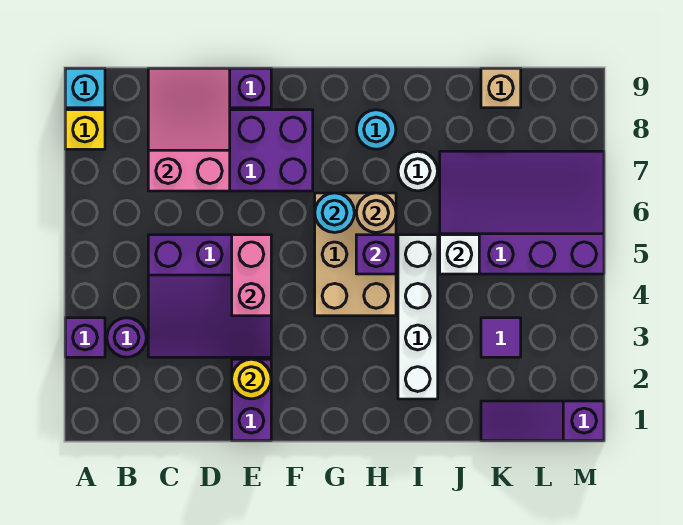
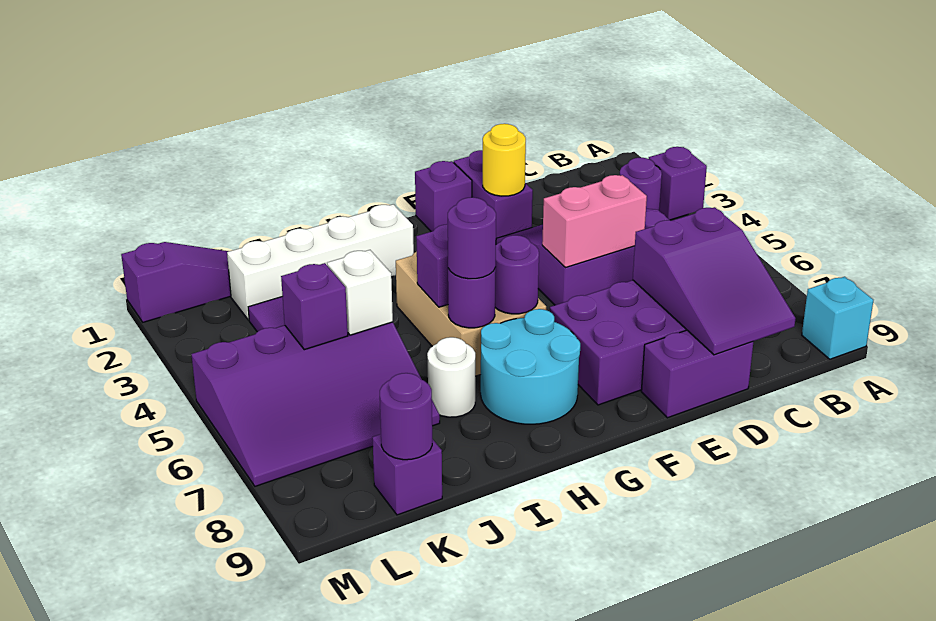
yellow 1x1 brick [65,110,105,149] -> none
pink 2x3 slope [148,68,230,191] -> purple 2x3 slope [633,207,796,355]
pink 1x2 brick [232,235,271,316] -> pink 1x2 brick turned to [542,175,647,268]
none -> purple 1x1 brick [415,161,472,232]
cyan 1x1 round brick [315,193,354,233] -> purple 1x1 round brick [495,235,539,314]
tan 1x1 round brick [356,193,396,232] -> purple 1x1 round brick [448,267,496,328]
none -> purple 1x1 round brick [448,197,496,279]
cyan 1x1 round brick [356,110,396,149] -> cyan 2x2 round brick [481,309,580,424]
white 1x4 brick [398,235,438,399] -> white 1x4 brick turned to [227,204,414,320]
none -> purple 1x1 brick [281,263,348,350]
tan 1x1 brick [481,68,521,108] -> purple 1x1 brick [372,434,442,515]
none -> purple 1x1 round brick [380,373,432,460]

